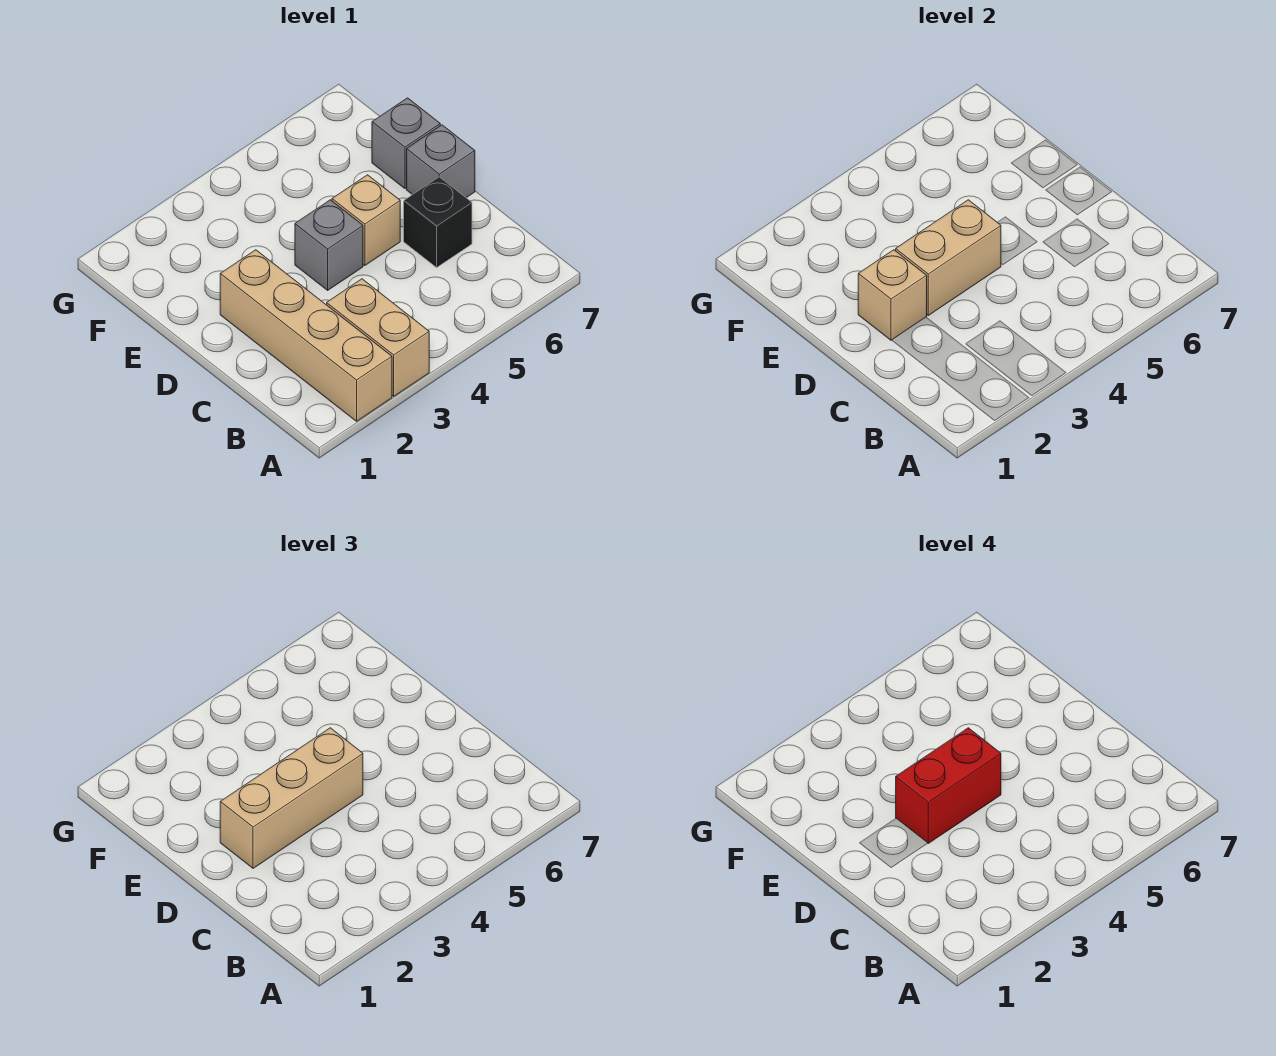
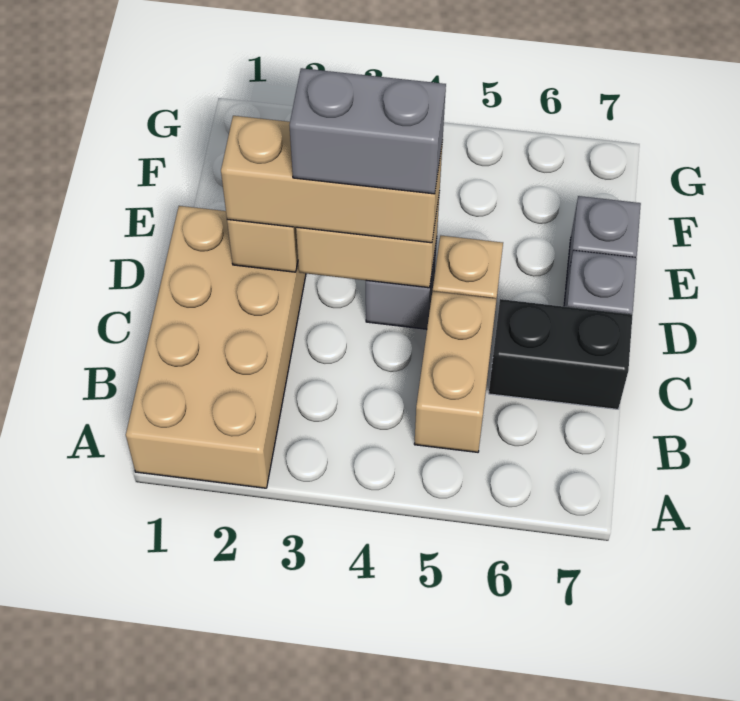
tan 1x4 brick [220,250,392,421] -> tan 2x4 brick [126,206,306,488]
tan 1x2 brick [327,279,429,396] -> tan 1x2 brick moved to [414,291,497,452]
black 1x1 brick [404,177,472,267] -> black 1x2 brick [489,299,633,409]
red 1x2 brick [896,728,1001,843] -> grey 1x2 brick [289,68,446,194]

